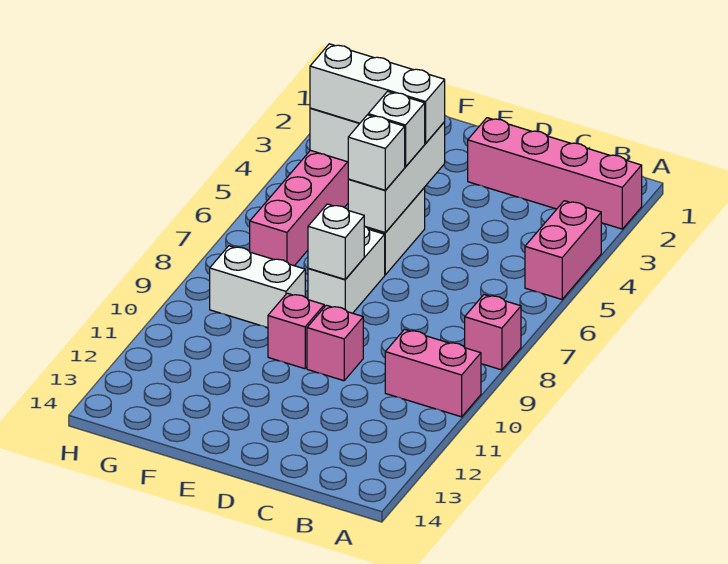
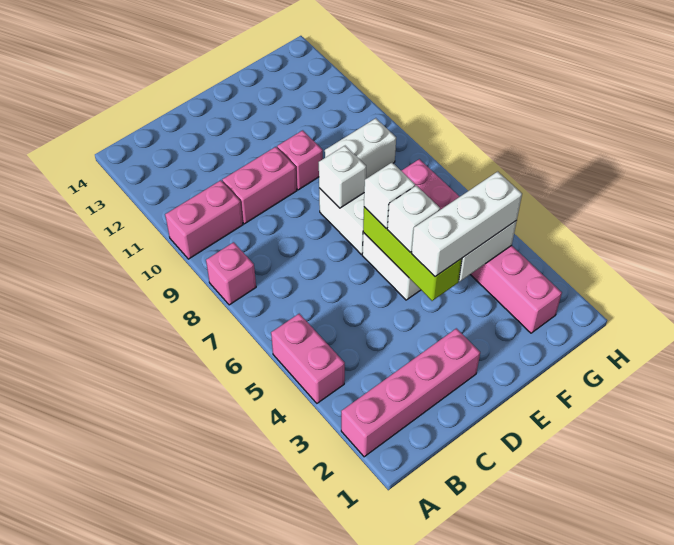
pink 1x1 brick [307,305,363,381] -> pink 1x2 brick [222,147,297,224]
white 1x3 brick [348,122,445,233] -> lime 1x3 brick [363,207,462,301]

